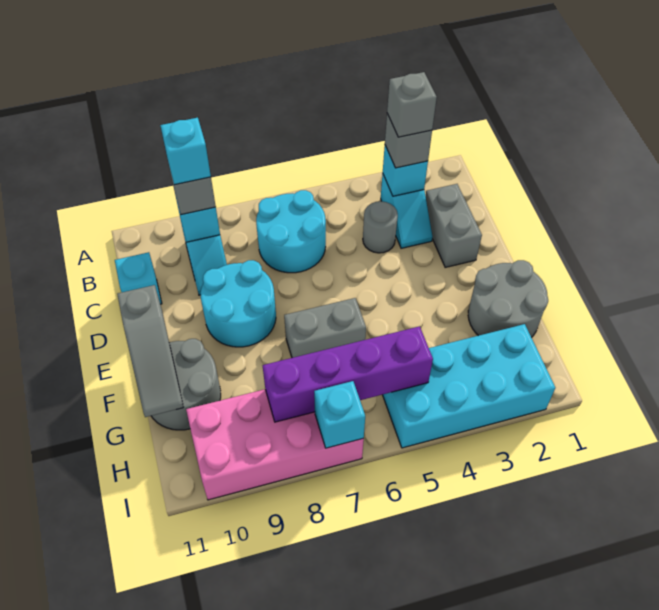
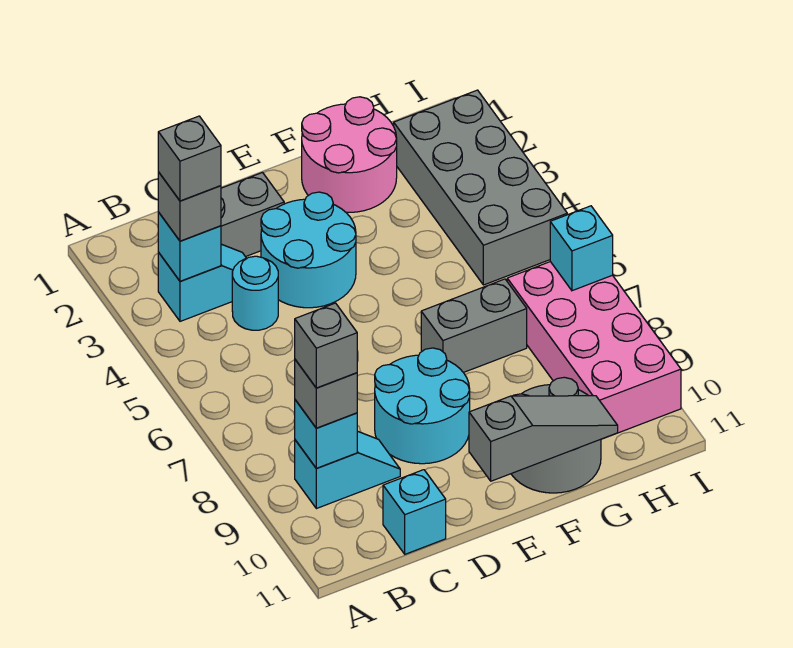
cyan 2x2 round brick [256,190,326,273] -> cyan 2x2 round brick moved to [261,192,356,308]
cyan 1x1 brick [160,118,211,185] -> grey 1x1 brick [295,303,357,388]
grey 1x1 round brick [363,201,398,253] -> cyan 1x1 round brick [232,256,278,330]
grey 2x2 round brick [468,260,548,337] -> pink 2x2 round brick [302,97,397,212]
grey 1x2 brick [284,298,366,358] -> grey 1x2 brick turned to [421,279,527,373]
cyan 2x4 brick [383,324,555,448] -> grey 2x4 brick [394,90,567,285]
purple 1x4 brick [263,326,433,422] -> none

